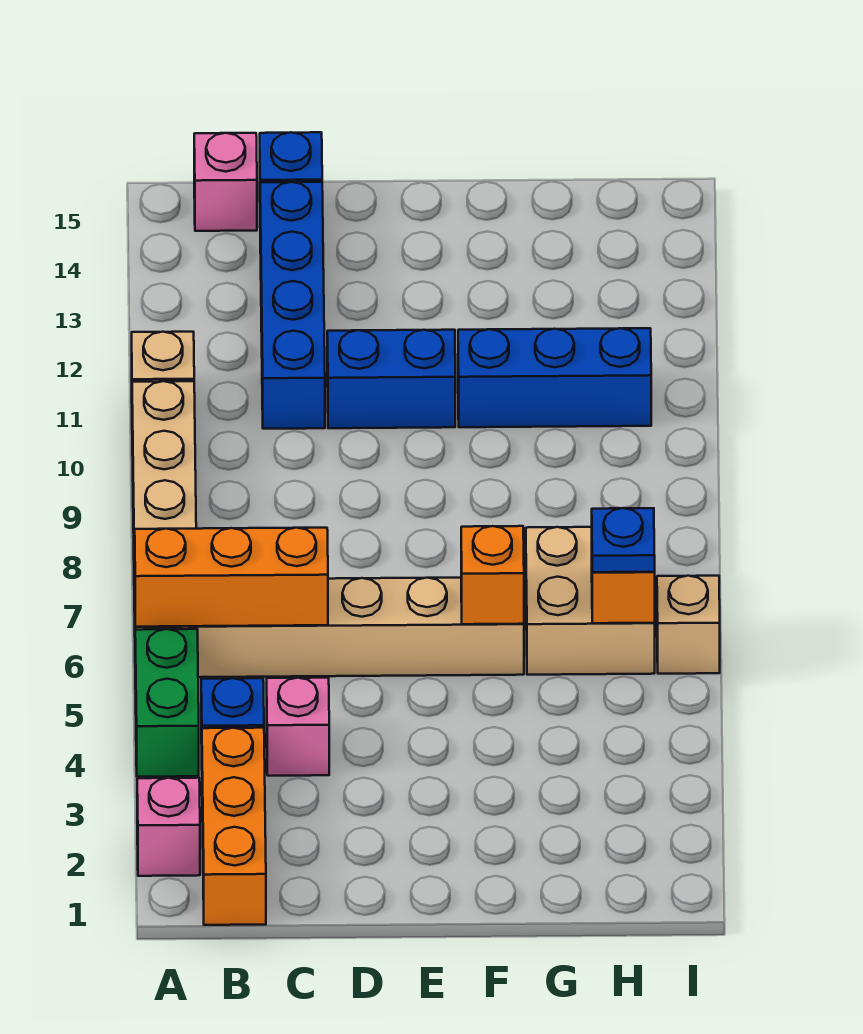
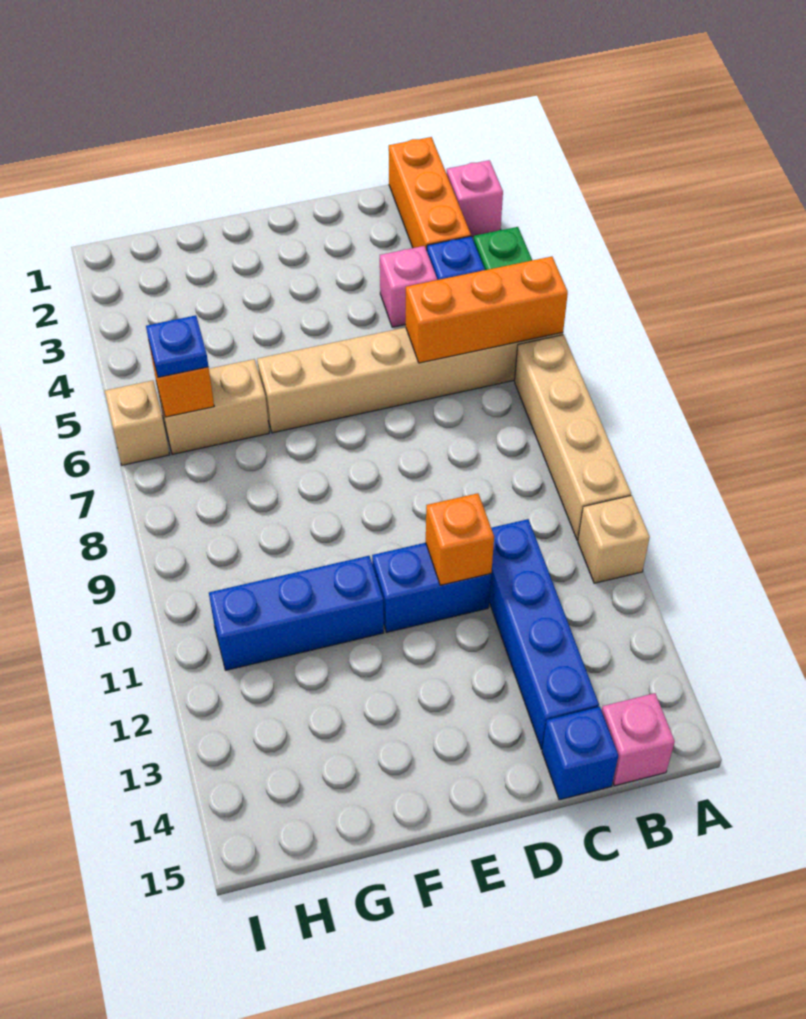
orange 1x1 brick [461,526,524,624] -> orange 1x1 brick moved to [426,493,494,585]
tan 2x2 brick [526,527,655,675] -> tan 1x2 brick [157,359,269,454]

